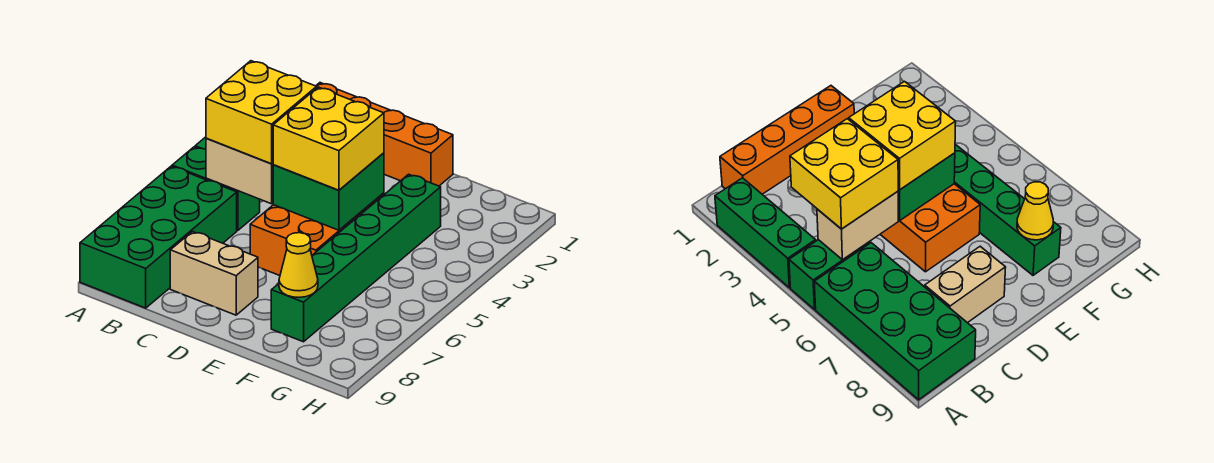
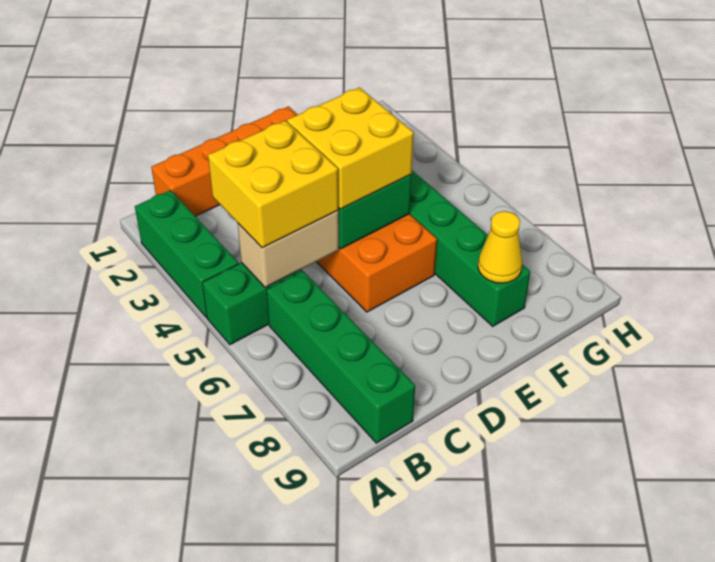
green 2x4 brick [80,166,237,308] -> green 1x4 brick [266,271,415,443]
tan 1x2 brick [170,232,258,315] -> none

